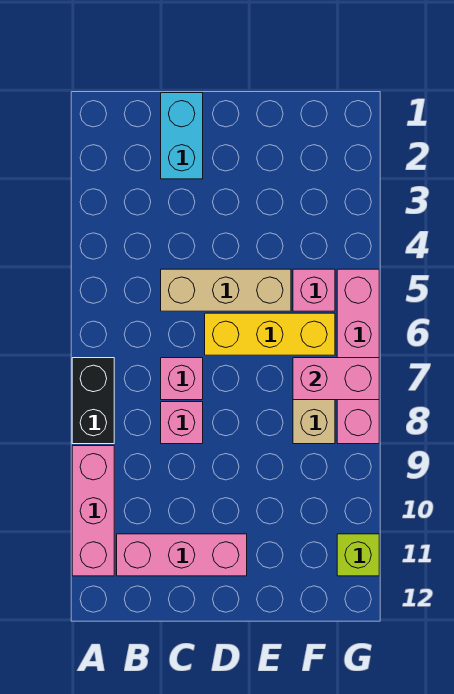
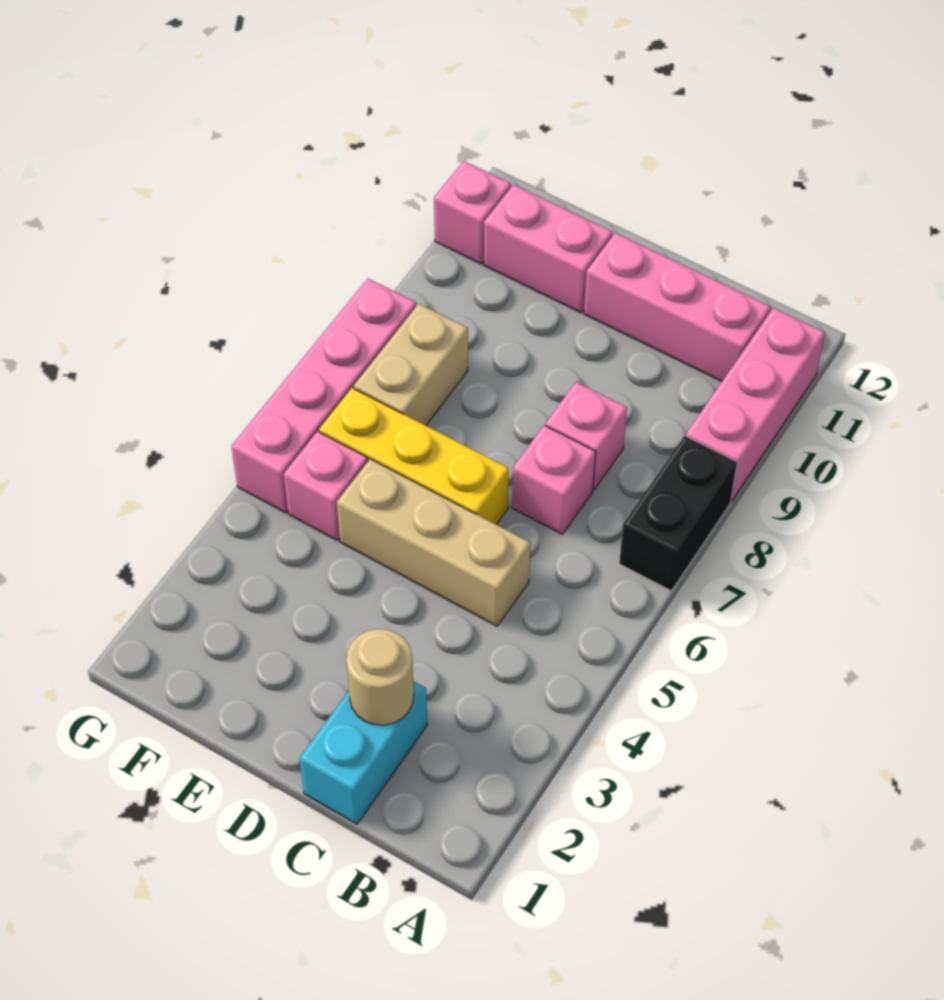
none -> tan 1x1 round brick [346,629,414,725]
pink 1x2 brick [293,358,379,400] -> pink 1x2 brick moved to [484,185,613,313]
lime 1x1 brick [337,534,379,576] -> pink 1x1 brick [434,161,511,264]

